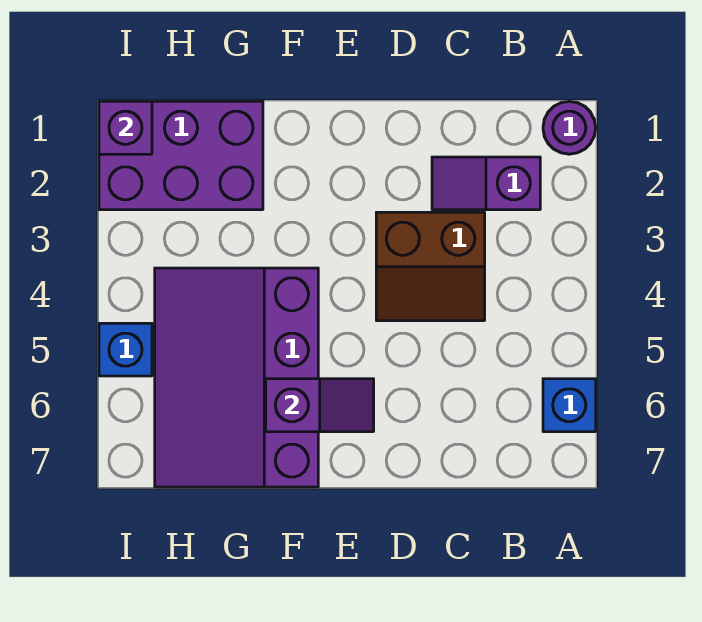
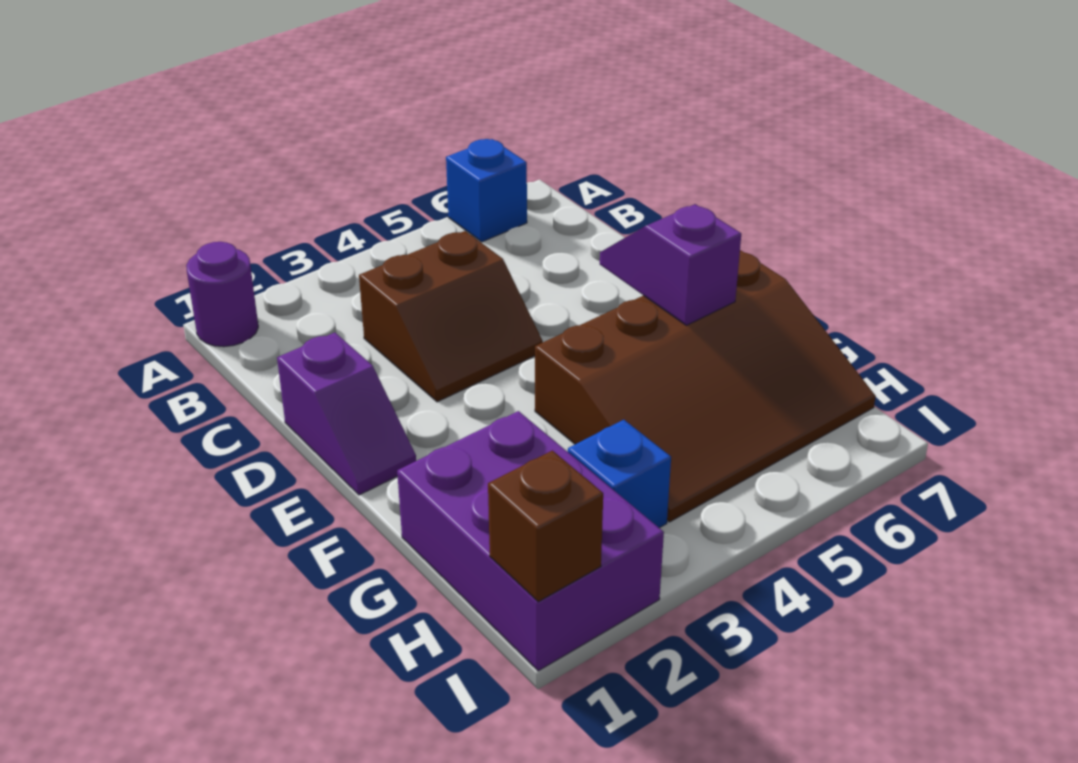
purple 1x2 slope [432,157,540,210] -> purple 1x2 slope moved to [277,333,416,495]
brown 2x2 slope [376,212,485,321] -> brown 2x2 slope turned to [359,231,543,402]
purple 3x4 slope [155,268,318,487] -> brown 3x4 slope [535,250,876,522]
purple 1x1 brick [99,101,152,154] -> brown 1x1 brick [488,451,603,602]
blue 1x1 brick [99,323,152,376] -> blue 1x1 brick moved to [568,420,671,528]

